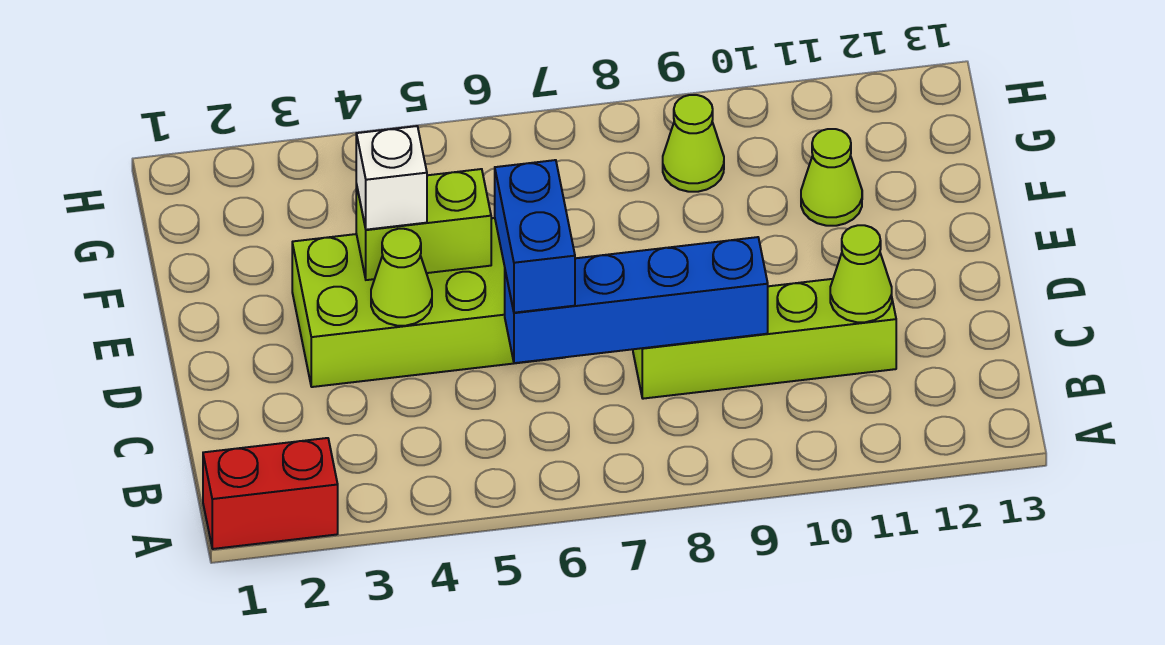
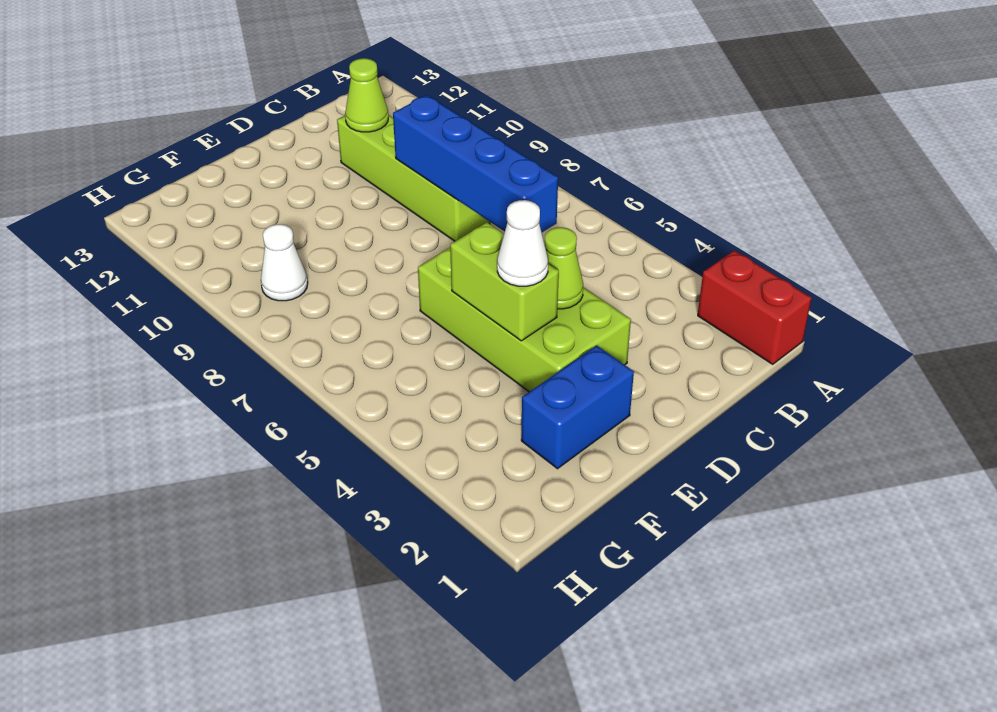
blue 1x2 brick [495,160,575,313] -> blue 1x2 brick moved to [521,346,634,469]
white 1x1 brick [356,126,427,230] -> white 1x1 cone [497,200,548,286]
lime 1x1 cone [801,129,862,226] -> none
lime 1x1 cone [663,95,724,192] -> white 1x1 cone [261,224,308,301]

